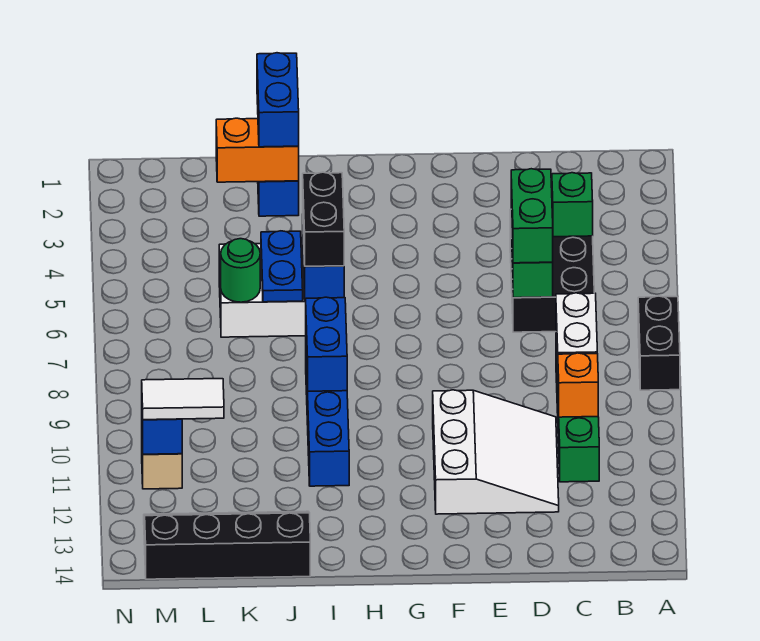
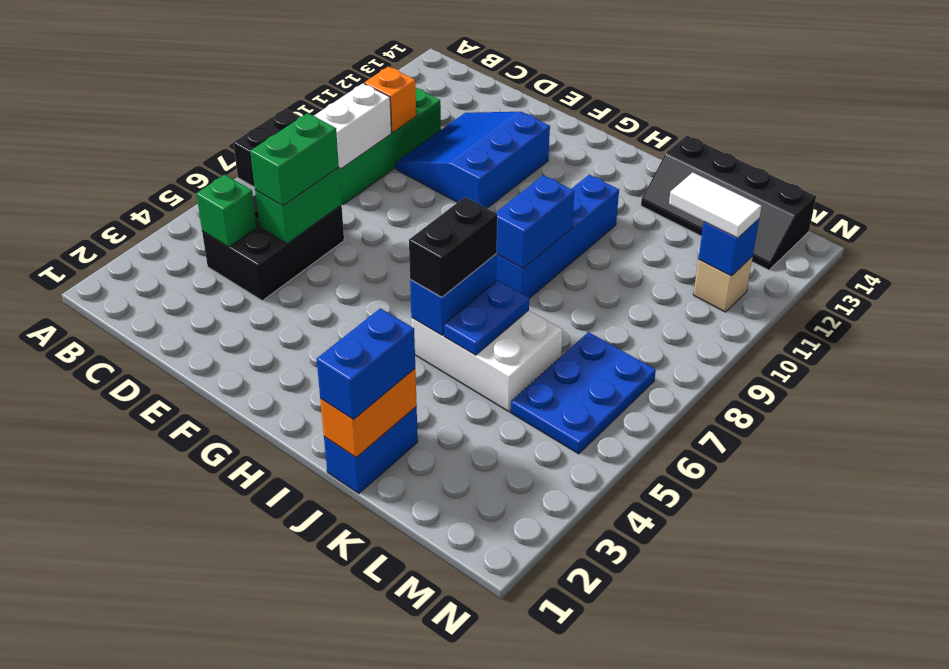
white 3x3 slope [433,390,559,514] -> blue 3x3 slope [395,112,550,208]
orange 1x2 brick [216,118,299,182] -> orange 1x2 brick turned to [320,369,417,457]
green 1x1 round brick [221,239,260,302] -> none
none -> blue 2x3 plate [511,332,656,454]

